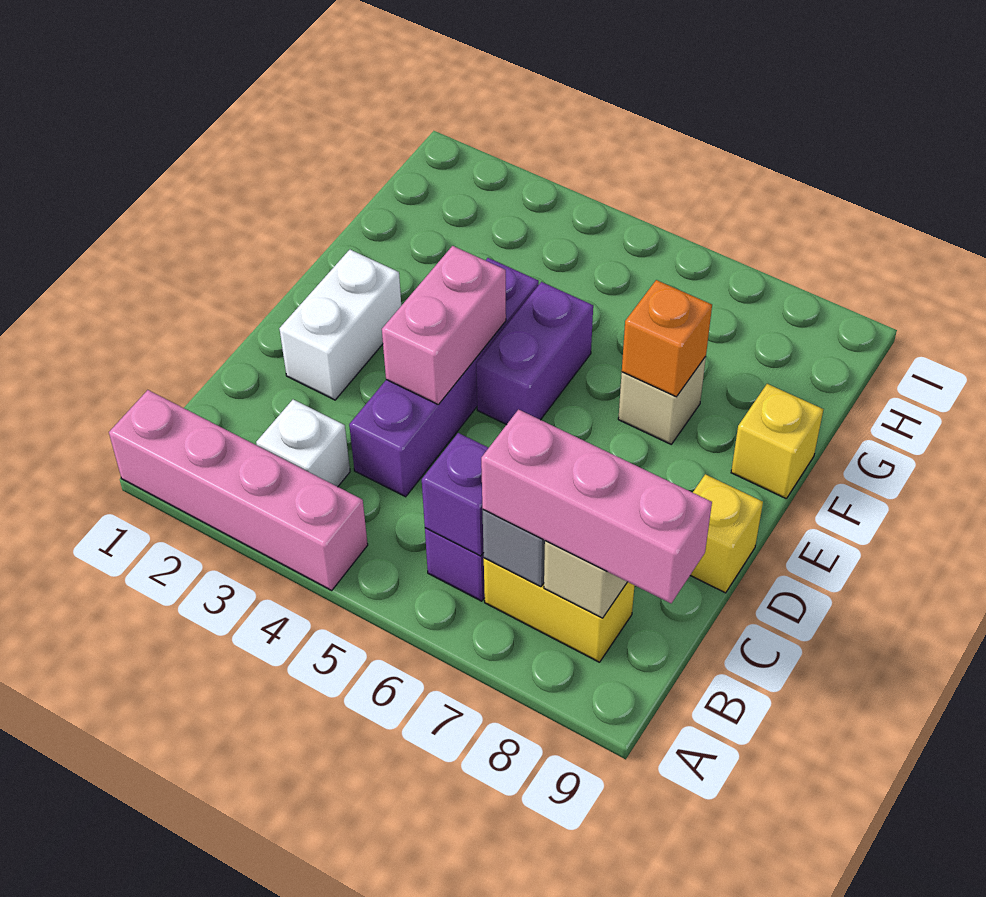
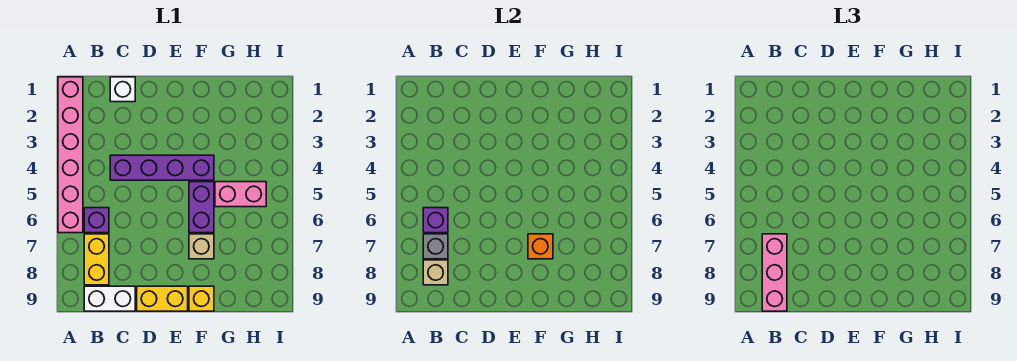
pink 1x4 brick [109,390,368,590] -> pink 1x6 brick [58,77,83,233]
white 1x1 brick [256,400,350,487] -> white 1x1 brick moved to [110,77,135,102]
white 1x2 brick [279,250,401,400] -> white 1x2 brick moved to [84,286,135,311]
pink 1x2 brick [382,246,506,404] -> pink 1x2 brick moved to [215,182,266,207]
yellow 1x1 brick [690,474,763,593] -> yellow 1x2 brick [137,286,188,311]
purple 1x2 brick [476,282,593,425] -> purple 1x2 brick turned to [189,182,214,233]

